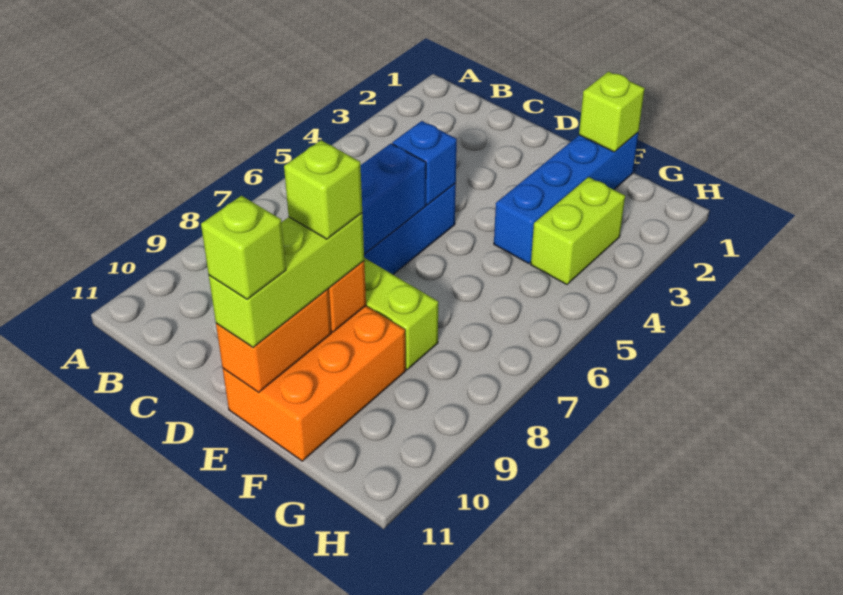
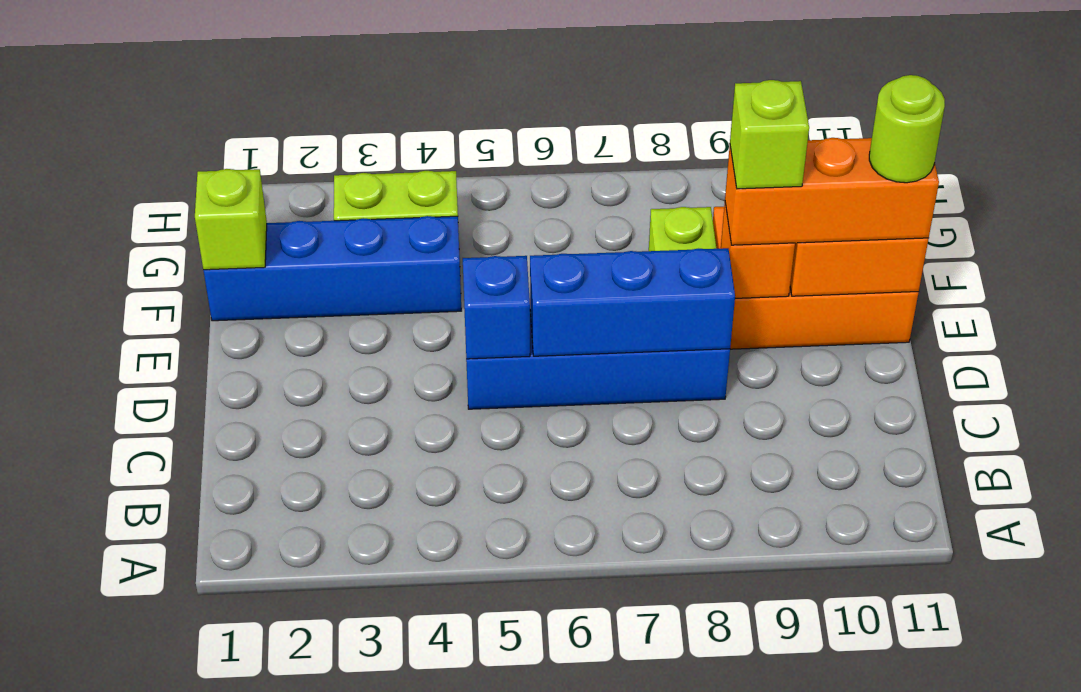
lime 1x3 brick [209,213,364,347] -> orange 1x3 brick [725,138,939,245]
lime 1x1 brick [201,196,286,299] -> lime 1x1 round brick [869,75,945,183]

